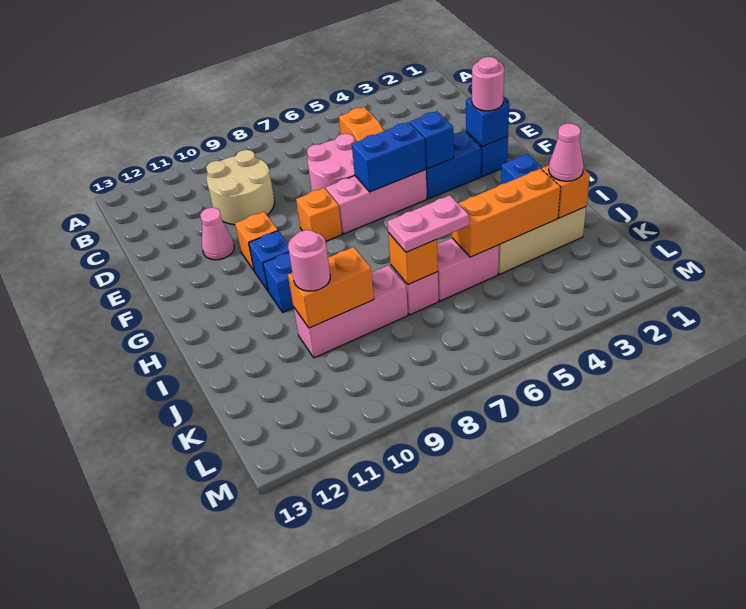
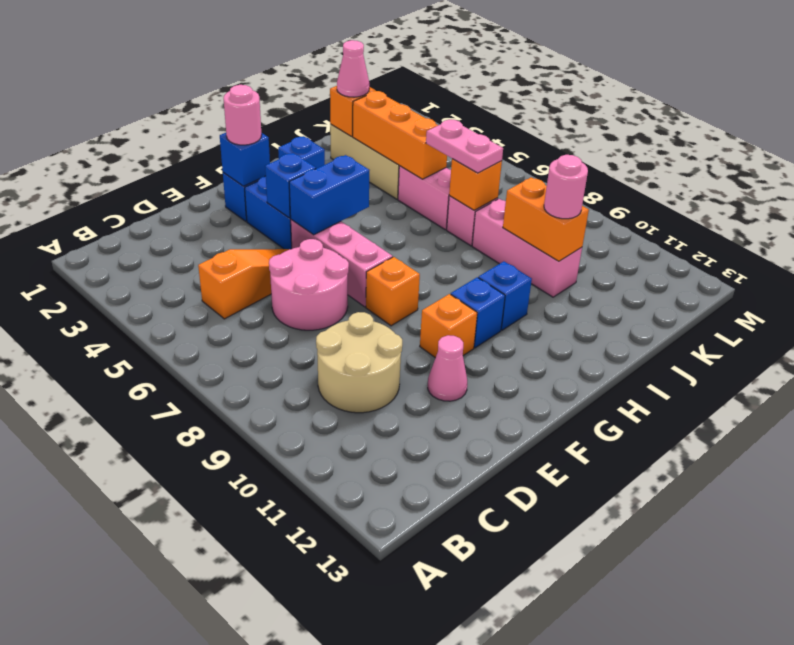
blue 1x2 brick [352,122,426,192] -> blue 1x2 brick turned to [289,155,370,235]

